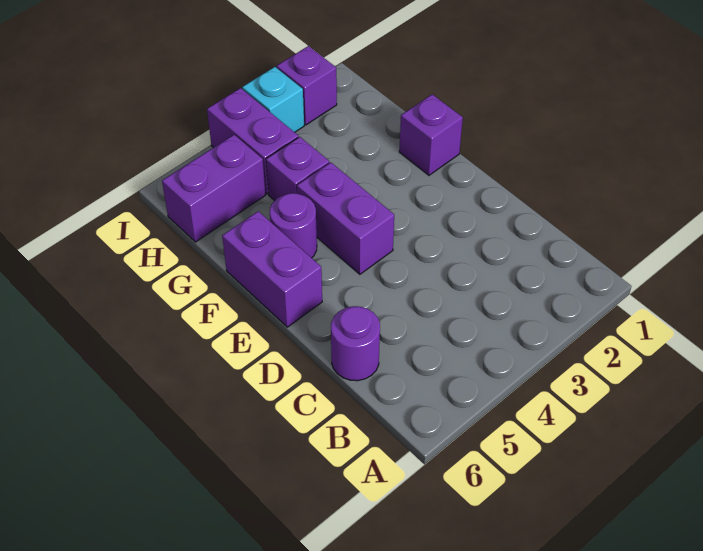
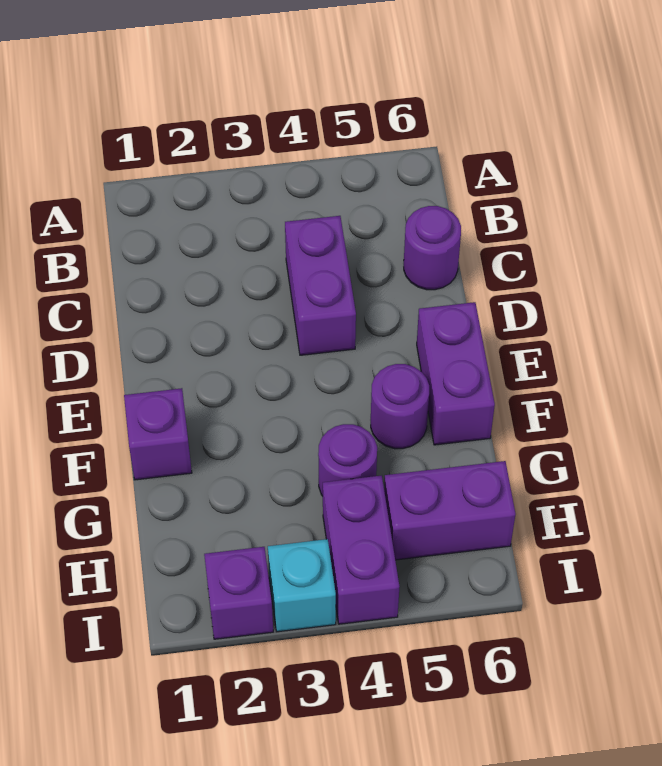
purple 1x2 brick [297,162,394,274] -> purple 1x2 brick moved to [285,216,356,355]
purple 1x1 brick [266,137,329,201] -> purple 1x1 round brick [318,424,377,496]

